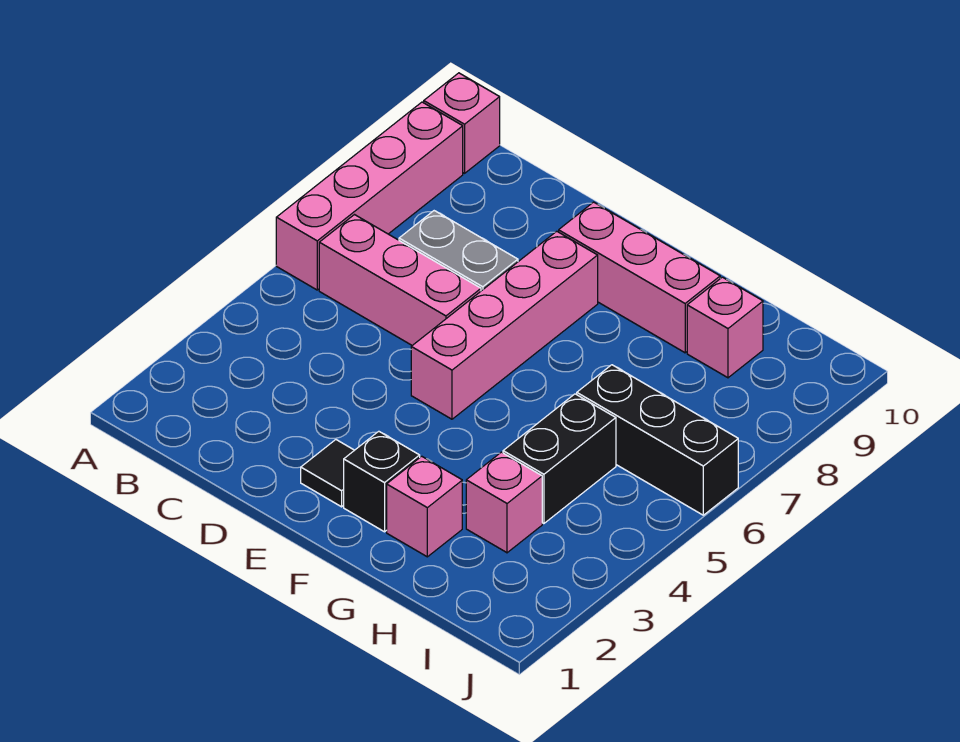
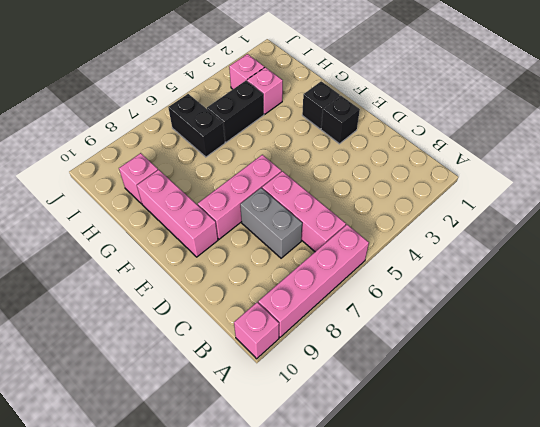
black 1x1 tile [301,440,354,507] -> black 1x1 brick [321,95,360,144]
pink 1x4 brick [411,231,598,419] -> pink 1x3 brick [198,155,281,239]
pink 1x1 brick [387,456,462,557] -> pink 1x1 brick moved to [229,54,264,89]
black 1x3 brick [577,365,738,515] -> black 1x2 brick [168,94,225,157]

